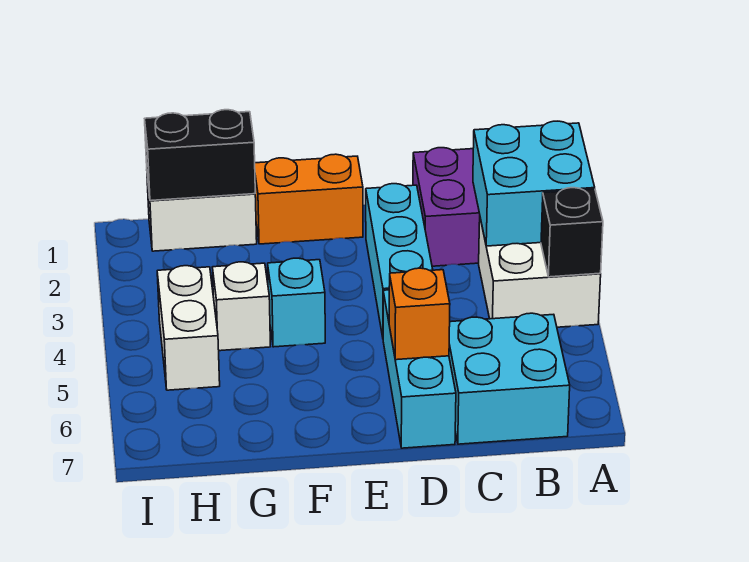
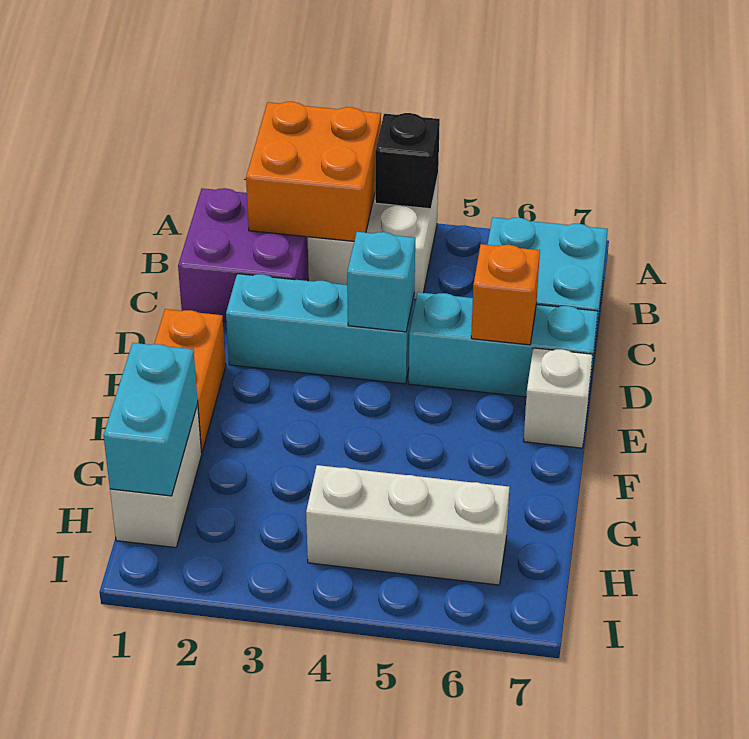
cyan 2x2 brick [473,121,595,246] -> orange 2x2 brick [246,102,381,241]
cyan 1x1 brick [268,258,325,347] -> cyan 1x1 brick moved to [347,232,415,332]
black 1x2 brick [145,110,255,201] -> cyan 1x2 brick [104,343,198,496]
white 1x1 brick [212,262,270,351] -> white 1x1 brick moved to [524,348,593,448]
white 1x2 brick [157,266,220,390] -> white 1x3 brick [306,465,509,585]

